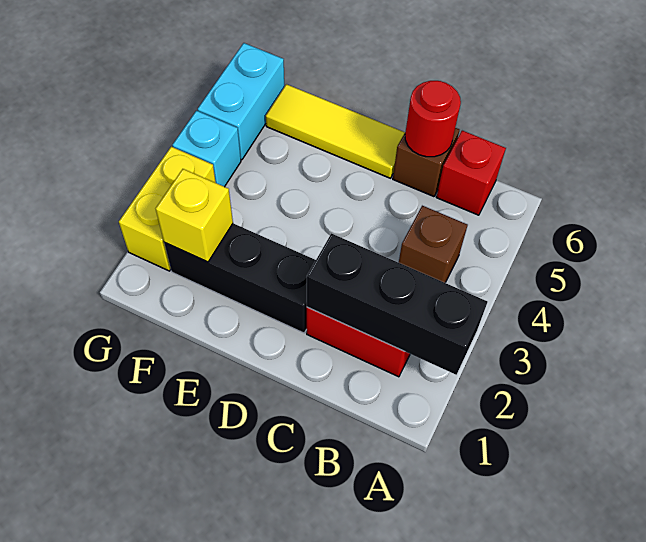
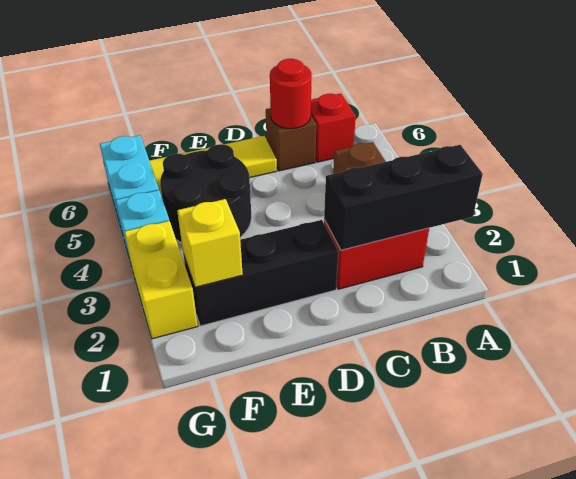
none -> black 2x2 round brick [160,144,251,243]

